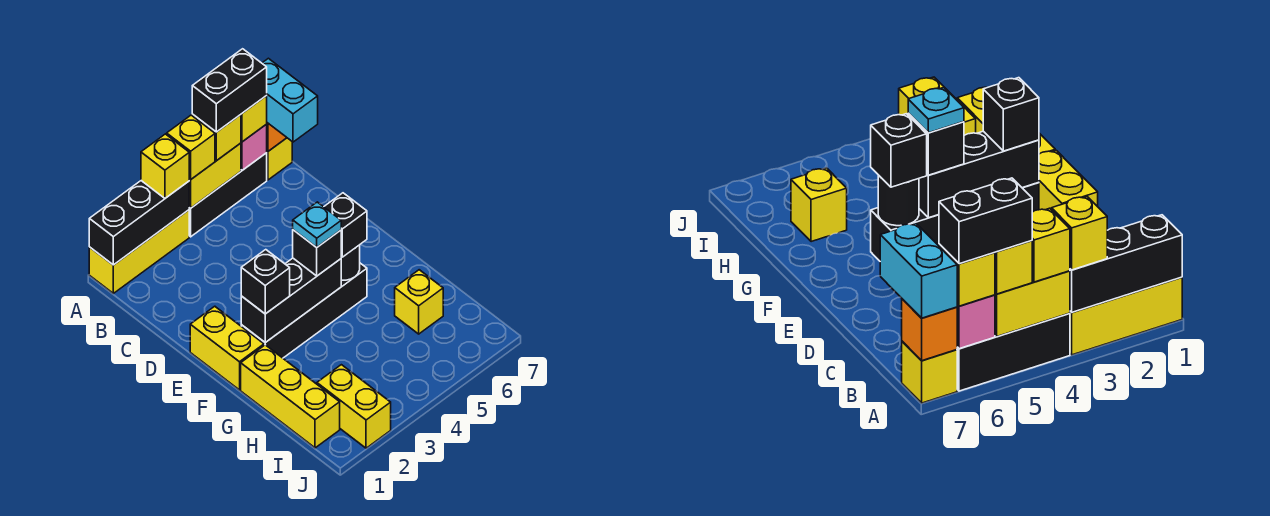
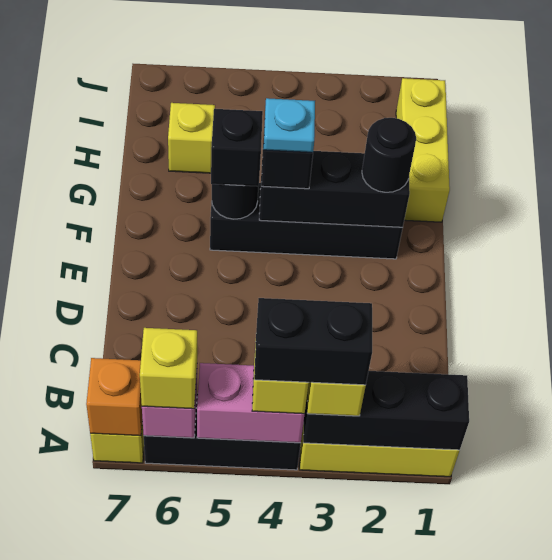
yellow 1x2 brick [189,143,241,208] -> pink 1x2 brick [197,363,304,443]
yellow 1x1 brick [192,114,241,161] -> none
black 1x2 brick [192,49,267,132] -> black 1x2 brick moved to [254,298,372,385]
cyan 1x2 brick [262,58,318,142] -> none
yellow 1x2 brick [190,306,264,390] -> none
black 1x1 brick [241,250,290,314] -> black 1x1 round brick [362,118,416,192]
yellow 1x2 brick [317,365,391,448] -> none

